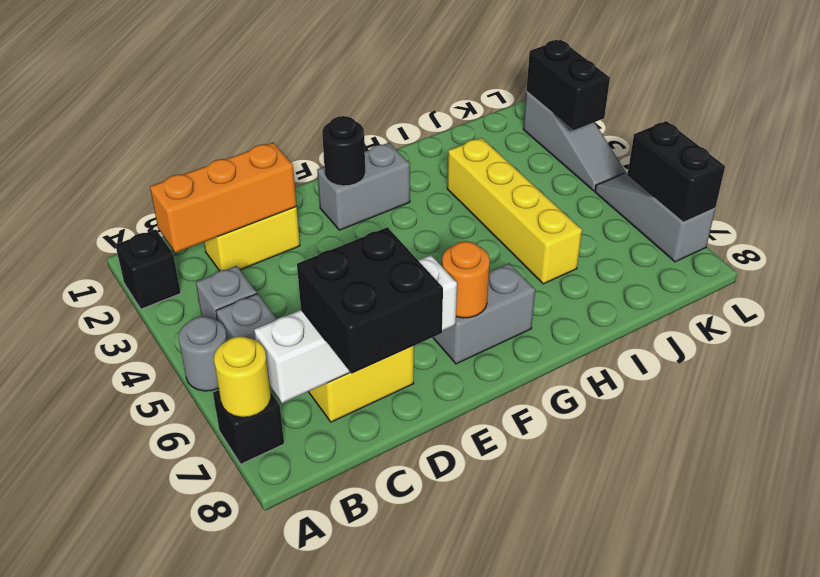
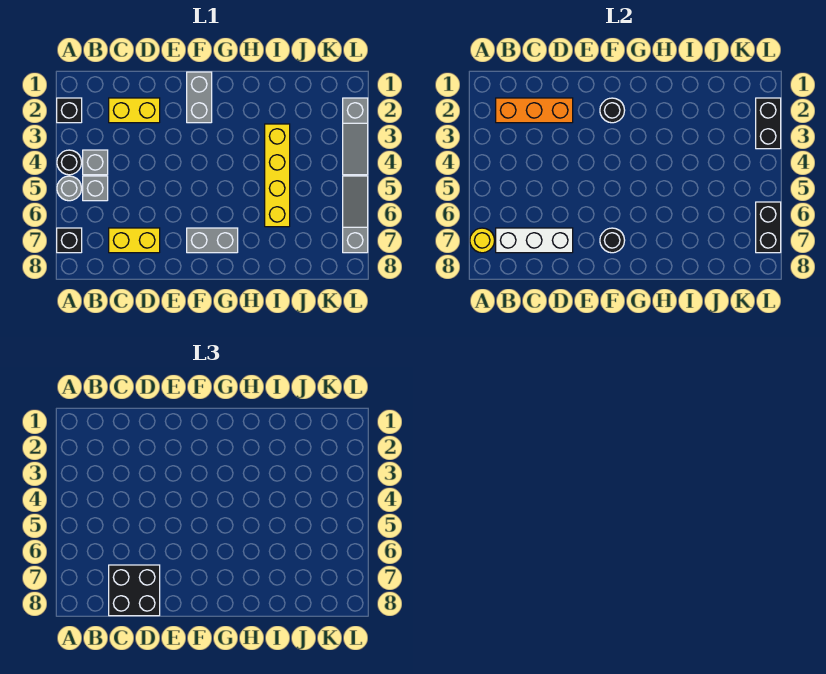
none -> black 1x1 round brick [57,150,82,175]
white 1x4 brick [254,255,457,403] -> white 1x3 brick [496,228,573,253]
grey 1x2 brick [317,143,410,230] -> grey 1x2 brick turned to [187,72,212,123]
orange 1x1 round brick [442,241,490,318] -> black 1x1 round brick [600,228,625,253]

